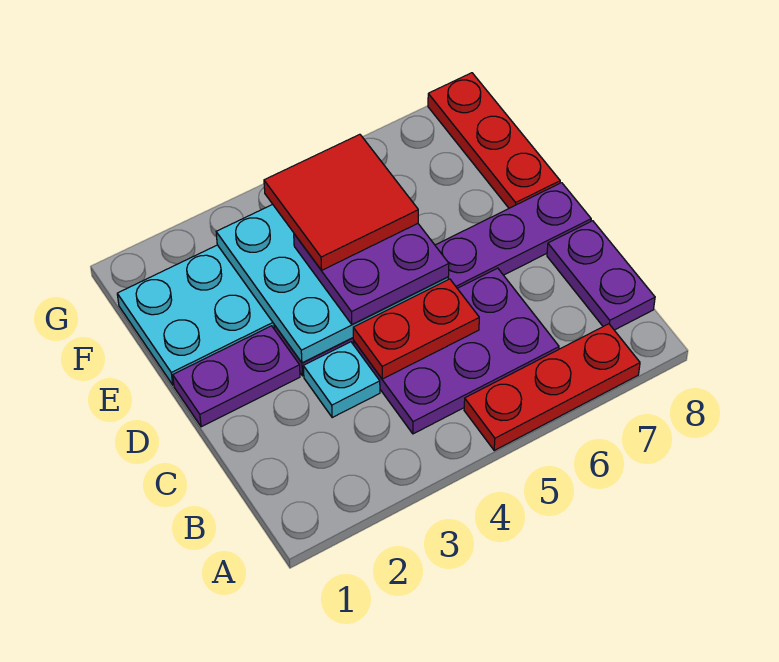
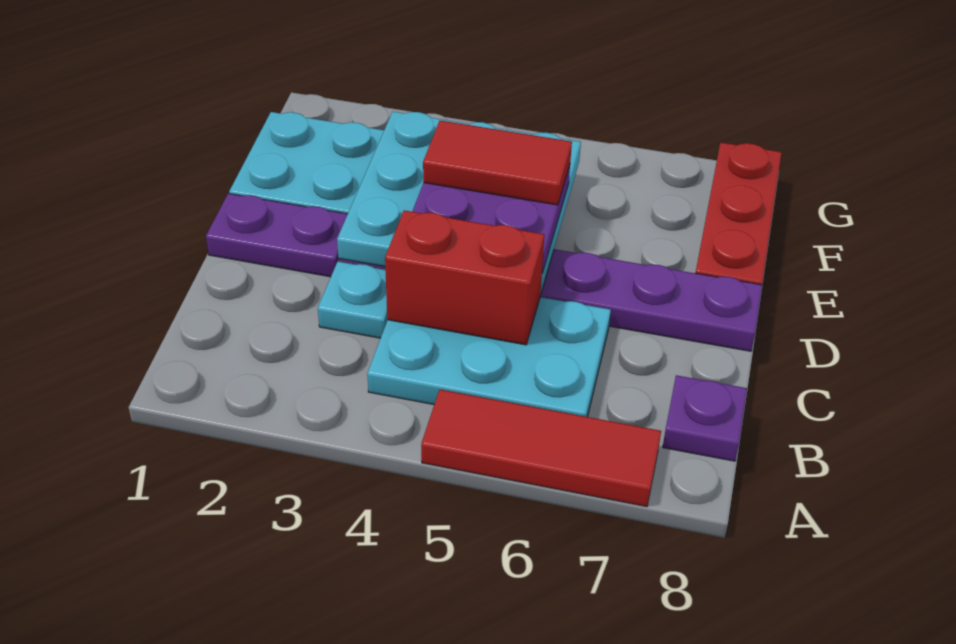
red 1x3 plate [464,324,640,450] -> red 1x3 tile [421,390,661,507]
purple 2x3 plate [354,268,559,434] -> cyan 2x3 plate [367,297,611,417]
purple 1x2 plate [547,221,655,330] -> purple 1x1 plate [663,375,747,461]
red 1x2 plate [353,279,479,379] -> red 1x2 brick [385,210,544,345]
red 2x2 tile [264,134,418,270] -> red 1x2 tile [423,120,572,205]

